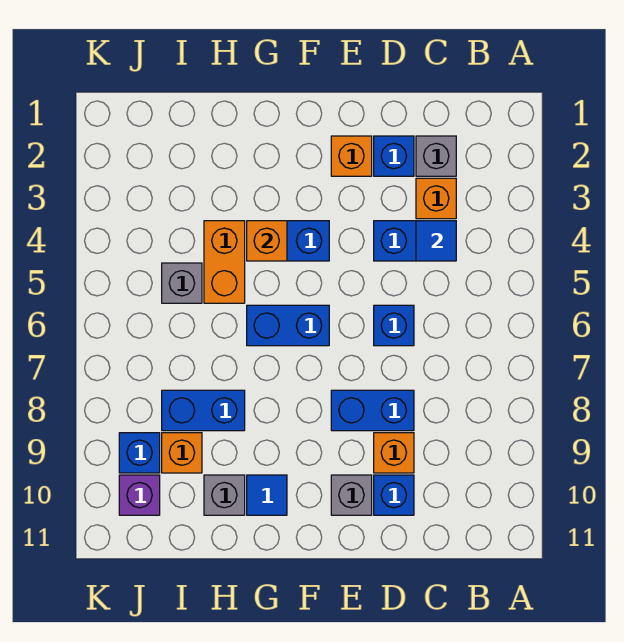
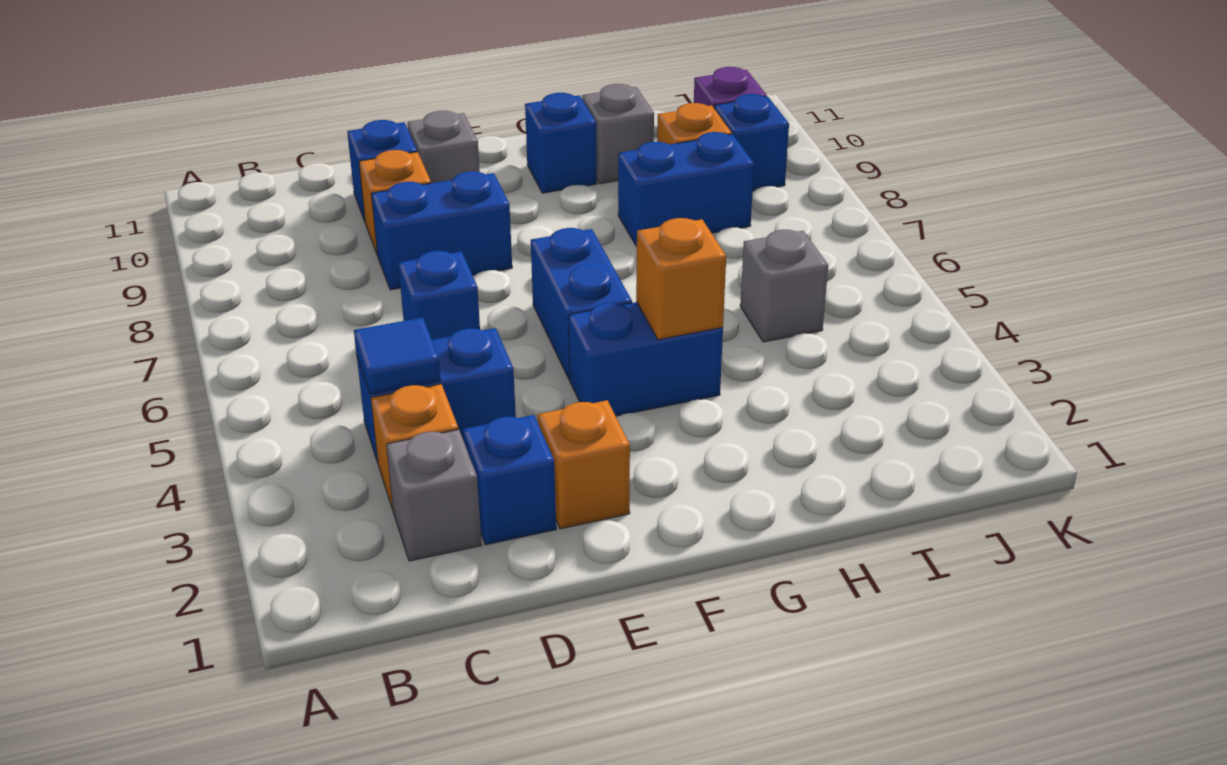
blue 1x2 brick [247,305,329,346] -> blue 1x2 brick turned to [531,228,632,380]
blue 1x1 tile [247,475,287,515] -> blue 1x1 brick [525,93,597,193]
orange 1x2 brick [204,221,245,303] -> none

